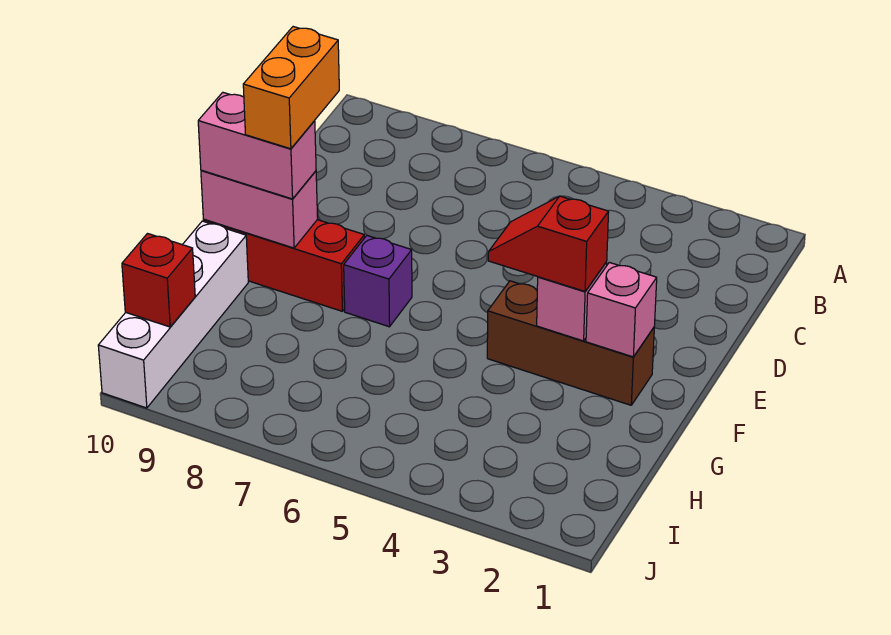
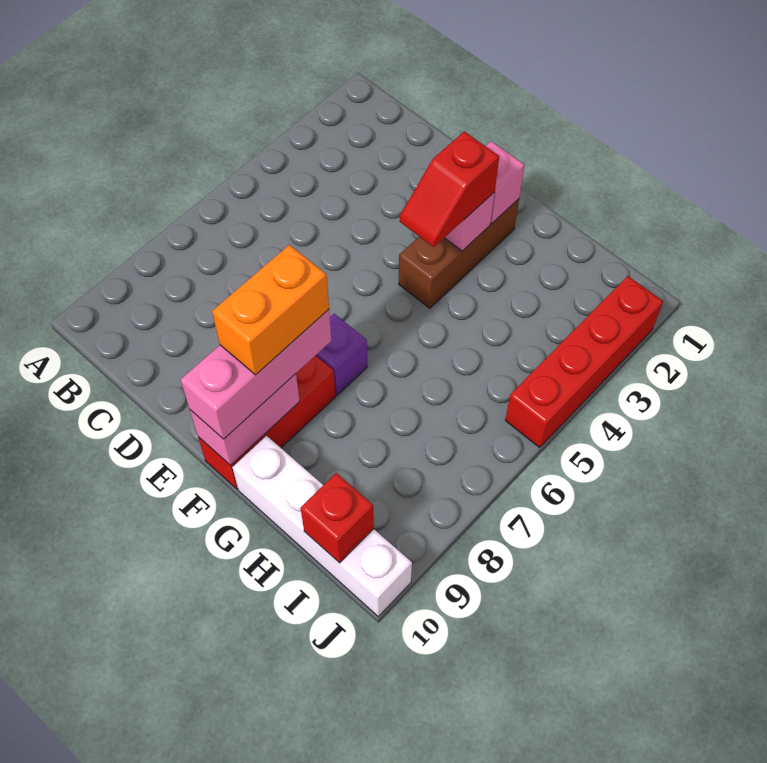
orange 1x2 brick [243,27,339,149] -> orange 1x2 brick turned to [212,245,329,375]
pink 1x2 brick [198,92,316,199] -> pink 1x3 brick [180,309,331,439]
none -> red 1x4 brick [505,276,663,448]

